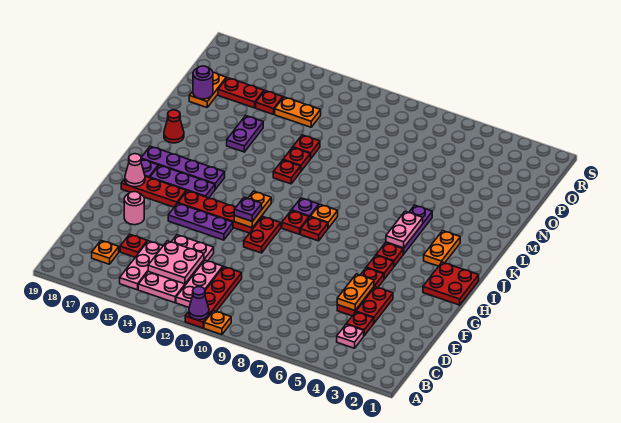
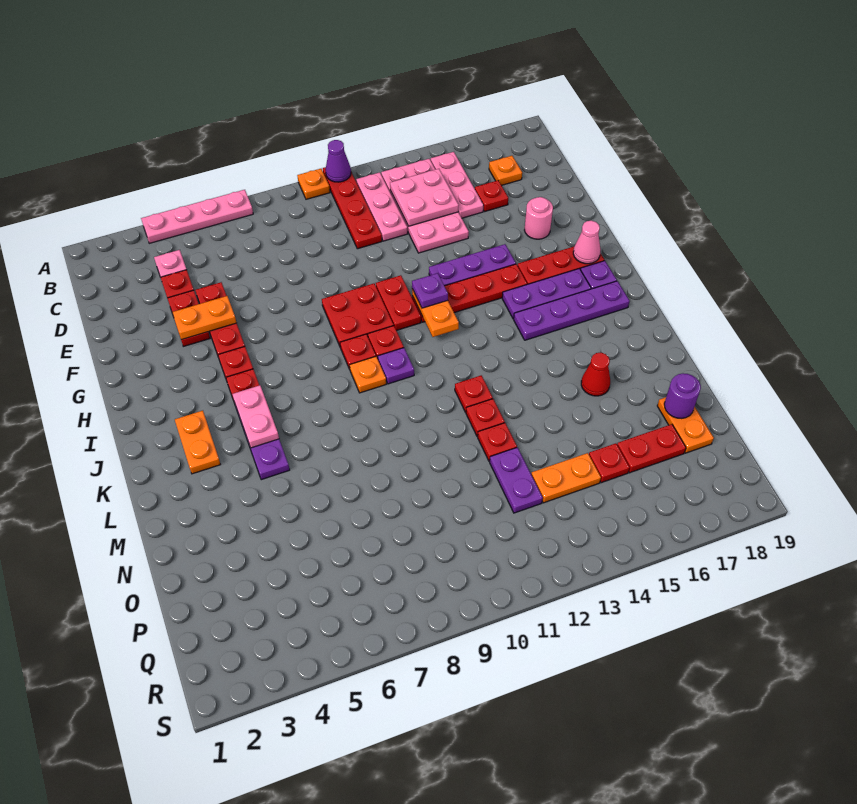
none -> pink 1x4 plate [141,190,253,243]
orange 1x2 plate [337,274,374,311] -> orange 1x2 plate turned to [172,296,237,340]
red 2x2 plate [423,262,479,305] -> red 2x2 plate moved to [322,284,394,346]
red 1x1 cone [164,110,184,143] -> red 1x1 cone moved to [581,353,610,396]
purple 1x2 plate [227,116,263,152] -> purple 1x2 plate moved to [490,447,543,513]

